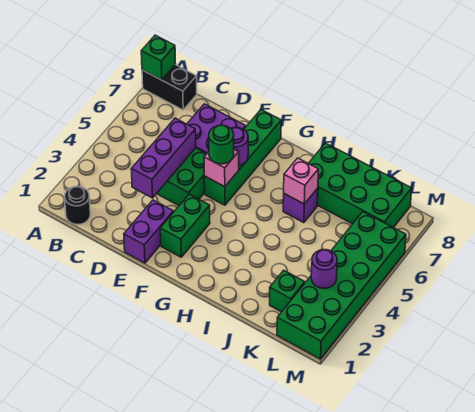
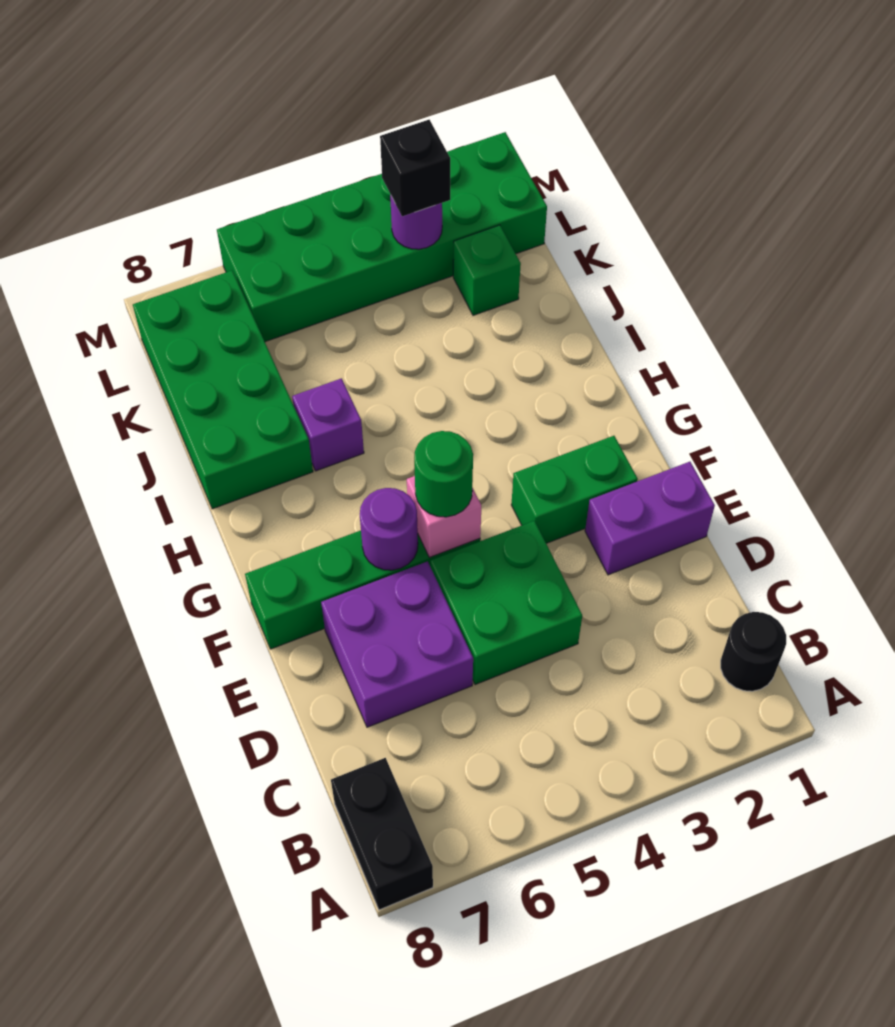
green 1x1 brick [141,35,176,80] -> none
purple 1x3 brick [131,118,196,198] -> none
pink 1x1 brick [284,158,318,204] -> none
none -> black 1x1 brick [380,120,450,216]

